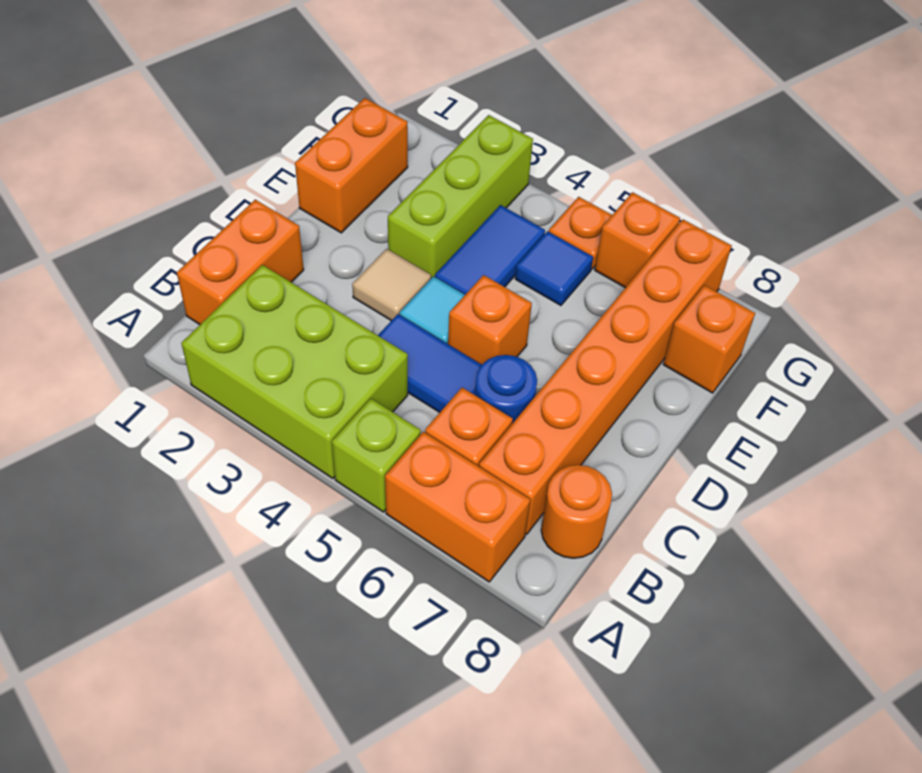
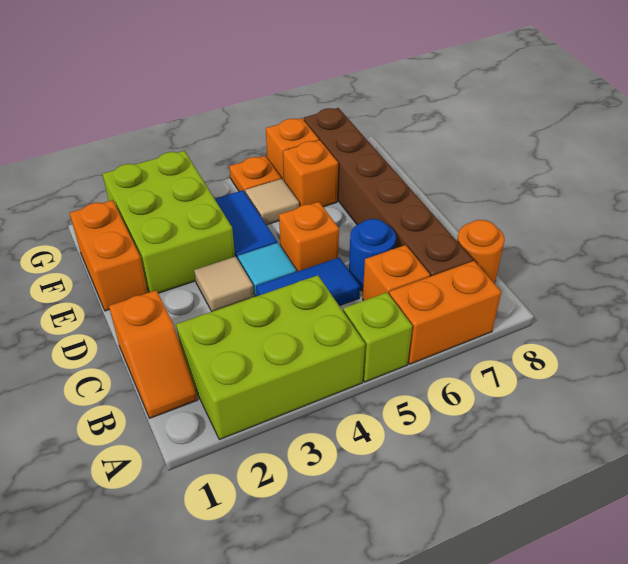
orange 1x2 brick [177,200,304,324] -> orange 1x2 slope [109,290,198,418]
orange 1x6 brick [479,220,732,534] -> brown 1x6 brick [304,108,473,277]
lime 1x3 brick [388,115,533,278] -> lime 2x3 brick [103,151,235,293]
blue 1x1 tile [515,231,593,305] -> tan 1x1 tile [245,179,299,225]
orange 1x1 brick [663,285,755,393] -> orange 1x1 brick moved to [283,140,338,207]

